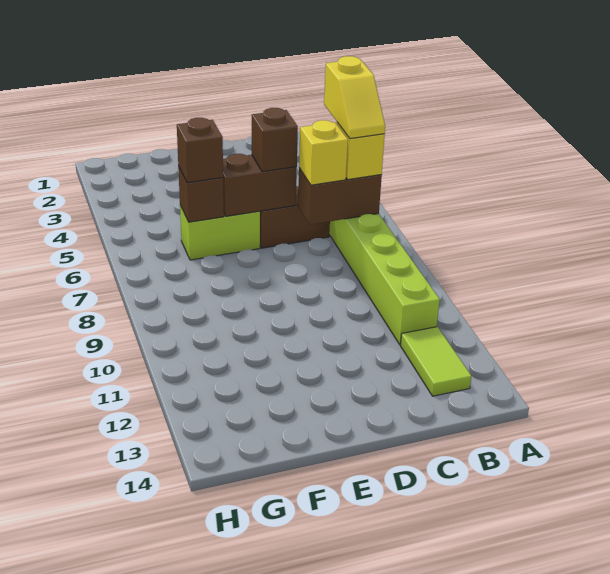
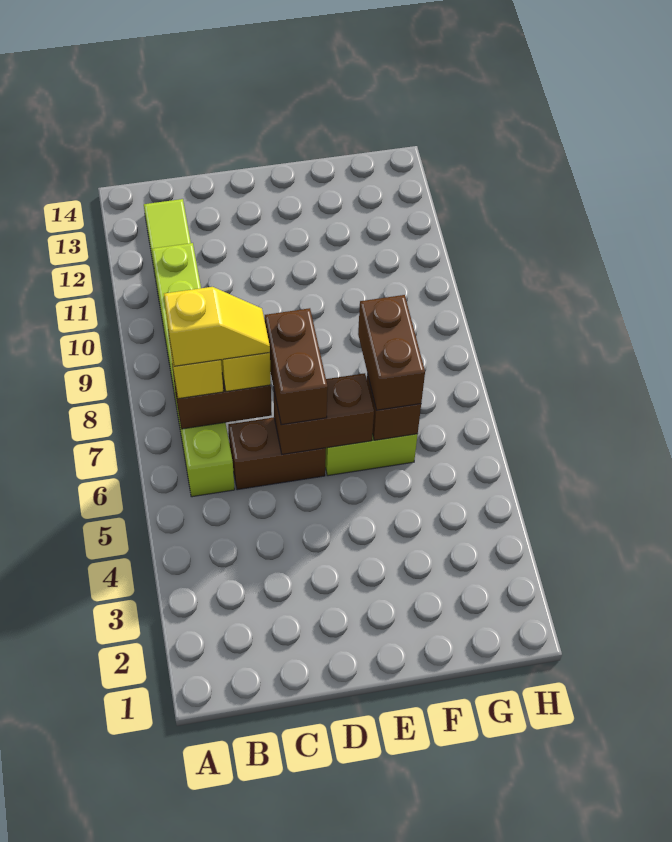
yellow 1x2 slope [324,56,385,139] -> yellow 1x2 slope turned to [164,287,270,367]
brown 1x1 brick [252,108,298,172] -> brown 1x2 brick [264,308,328,425]
brown 1x1 brick [177,118,223,183] -> brown 1x2 brick [358,295,425,410]

